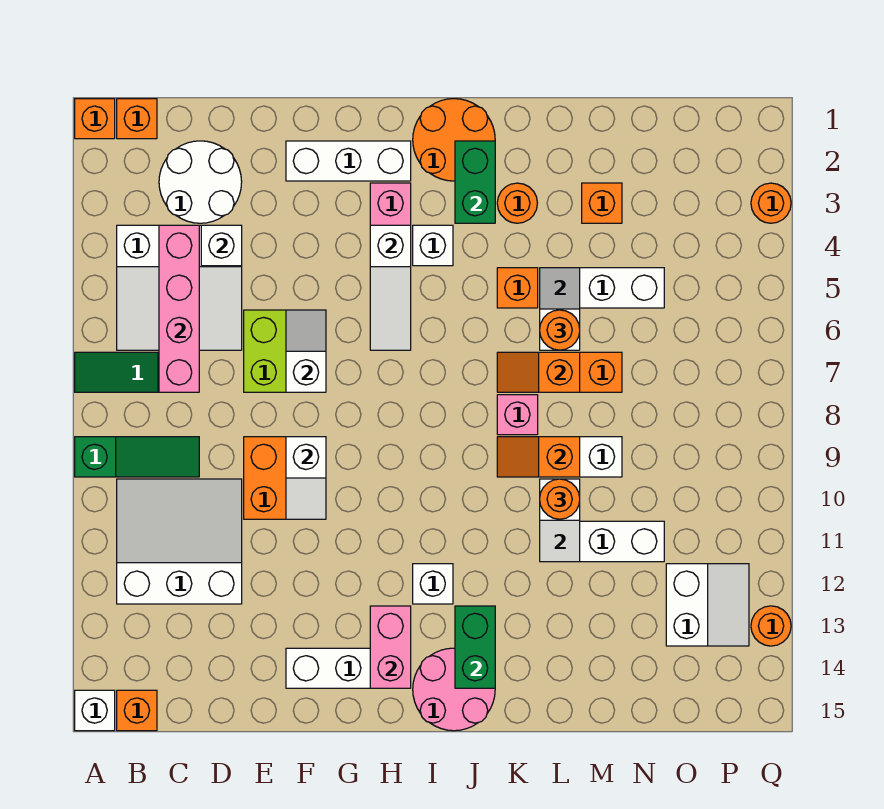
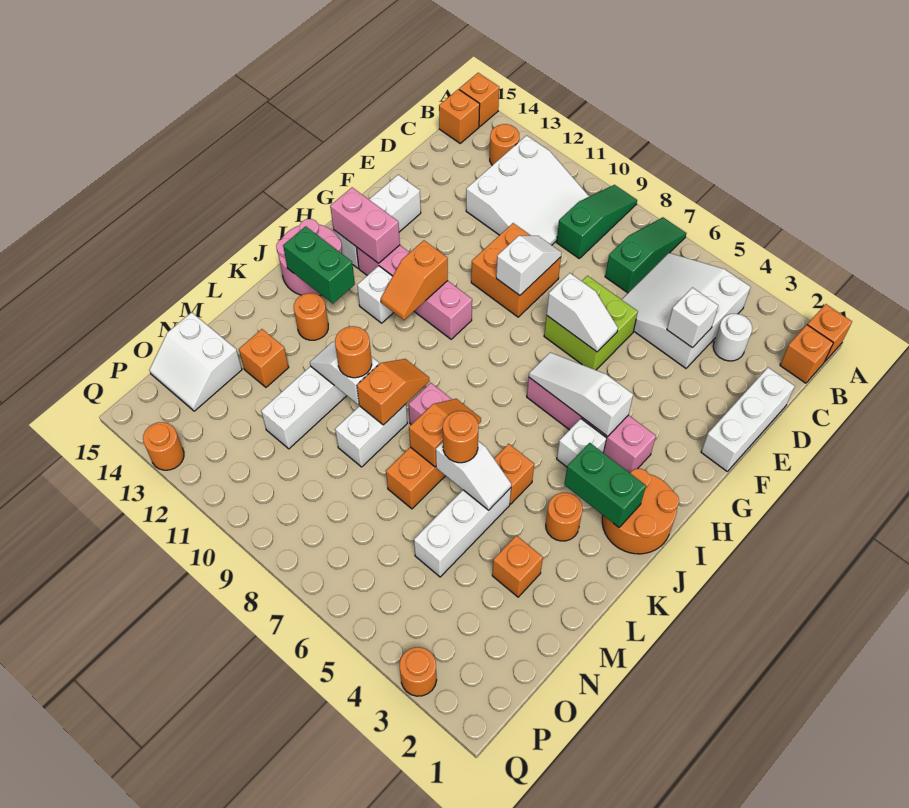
green 1x3 slope [75,437,199,477] -> green 1x3 slope turned to [557,185,637,258]
white 1x1 brick [75,690,115,731] -> orange 1x1 brick [459,73,499,127]
none -> orange 1x1 round brick [490,124,519,165]
white 2x2 round brick [159,141,242,223] -> white 1x1 round brick [713,314,752,361]
pink 1x4 brick [159,225,199,392] -> pink 1x4 brick moved to [356,245,472,339]
white 1x3 brick [286,141,411,181] -> white 1x3 brick moved to [701,368,795,472]
white 1x2 slope [286,437,326,519] -> white 1x2 slope turned to [496,236,562,295]
none -> orange 1x2 slope [381,241,448,320]
none -> orange 1x1 round brick [294,293,328,340]
none -> orange 1x1 brick [239,329,289,387]
white 2x2 slope [666,564,749,646] -> white 2x2 slope moved to [149,312,242,411]

